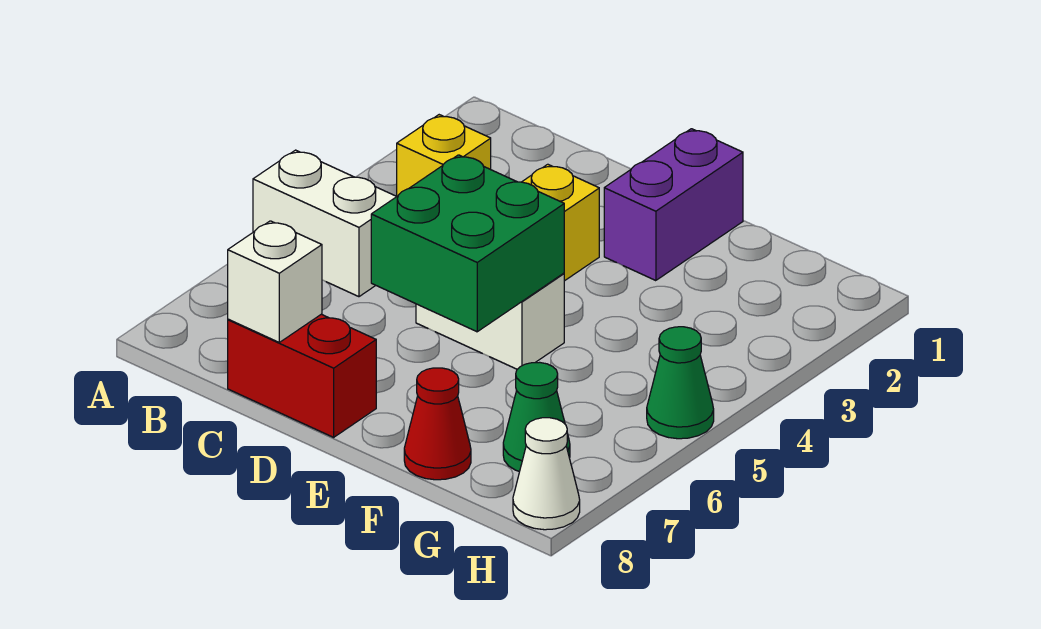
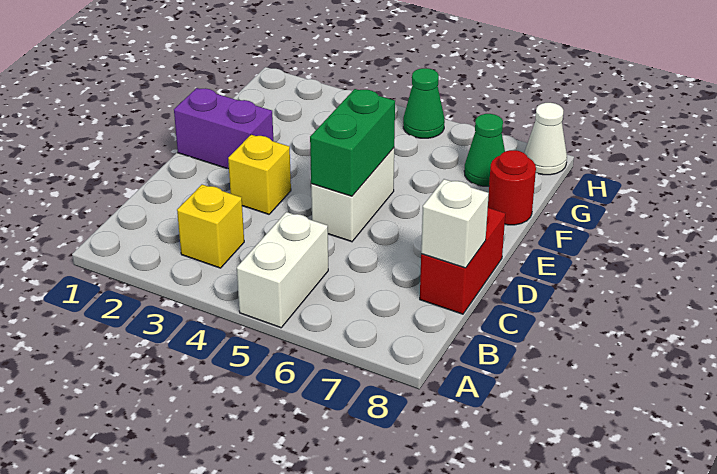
green 2x2 brick [371,155,564,332] -> green 1x2 brick [310,89,395,196]
red 1x1 cone [404,368,471,480] -> red 1x1 round brick [488,150,536,225]

